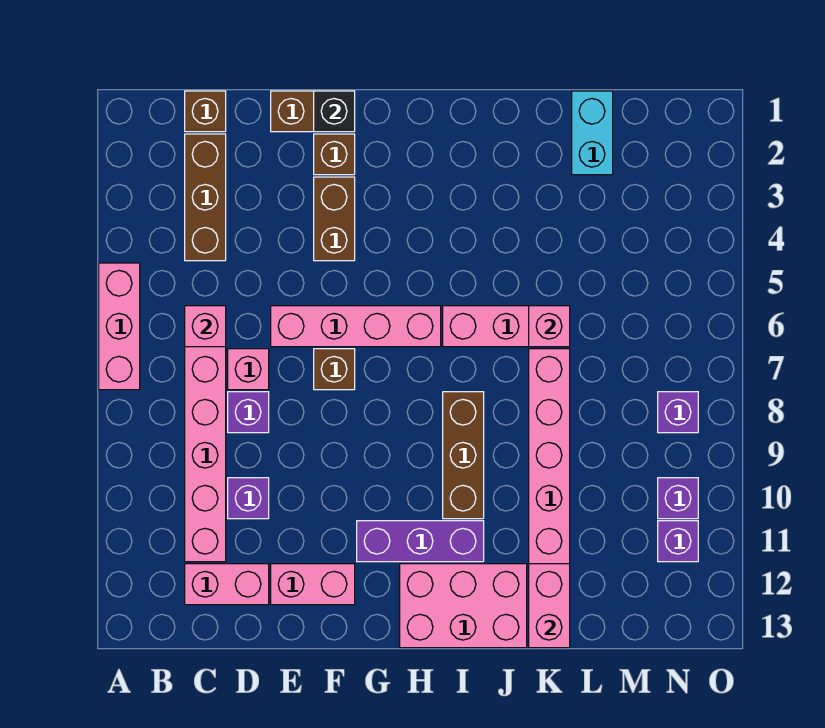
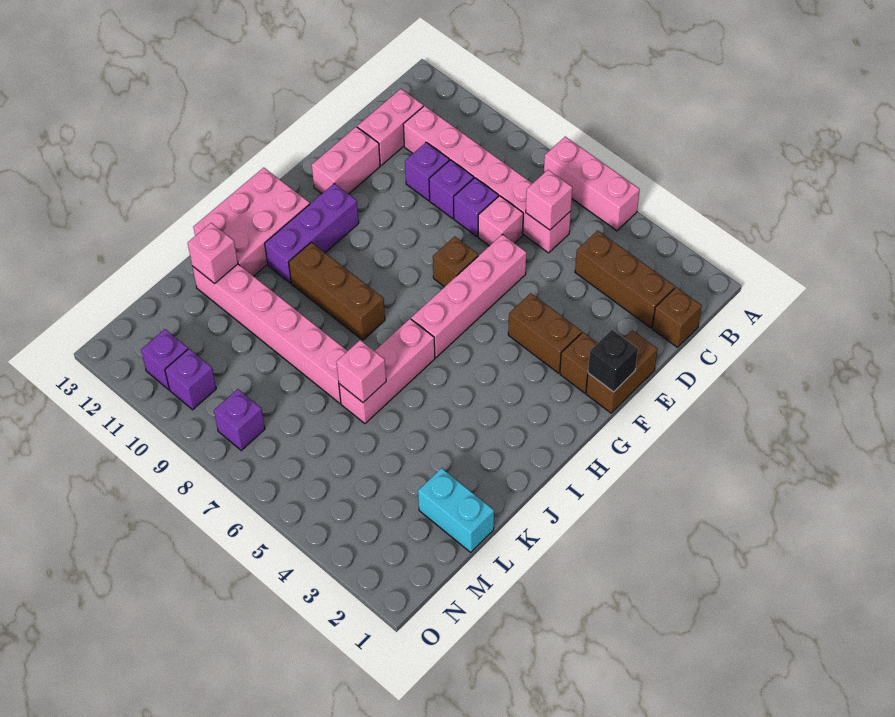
none -> purple 1x1 brick [429,160,474,218]
pink 1x2 brick [529,564,570,648] -> pink 1x1 brick [188,223,238,284]

